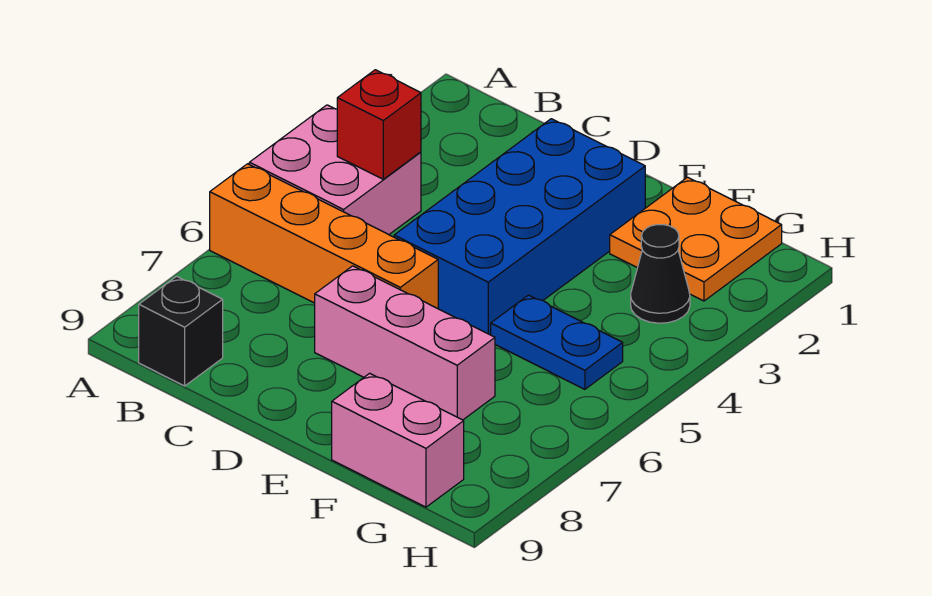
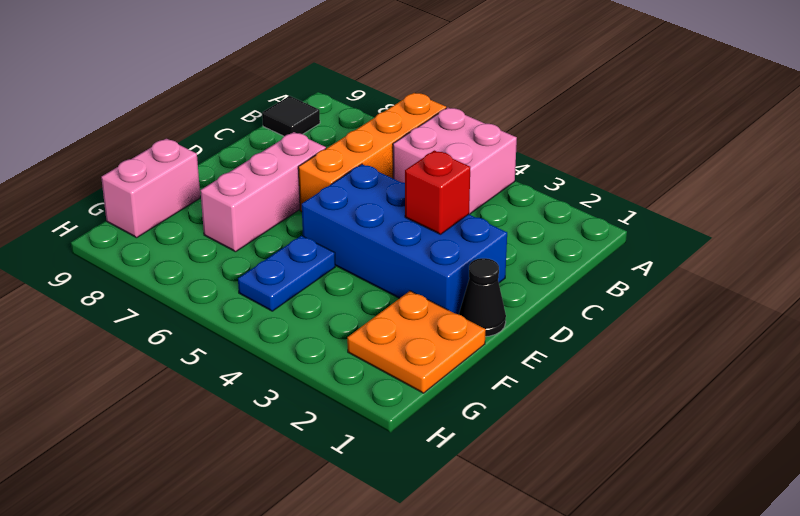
red 1x1 brick [337,70,421,179] -> red 1x1 brick moved to [405,150,470,234]
black 1x1 brick [139,276,223,386] -> black 1x1 tile [262,96,320,136]
black 1x1 cone [631,225,690,323] -> black 1x1 cone moved to [459,258,506,337]

